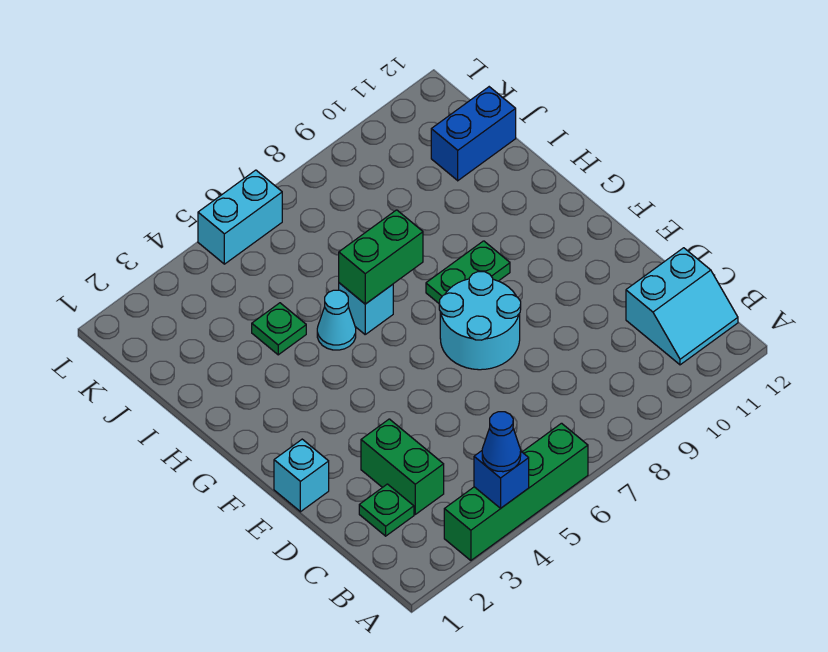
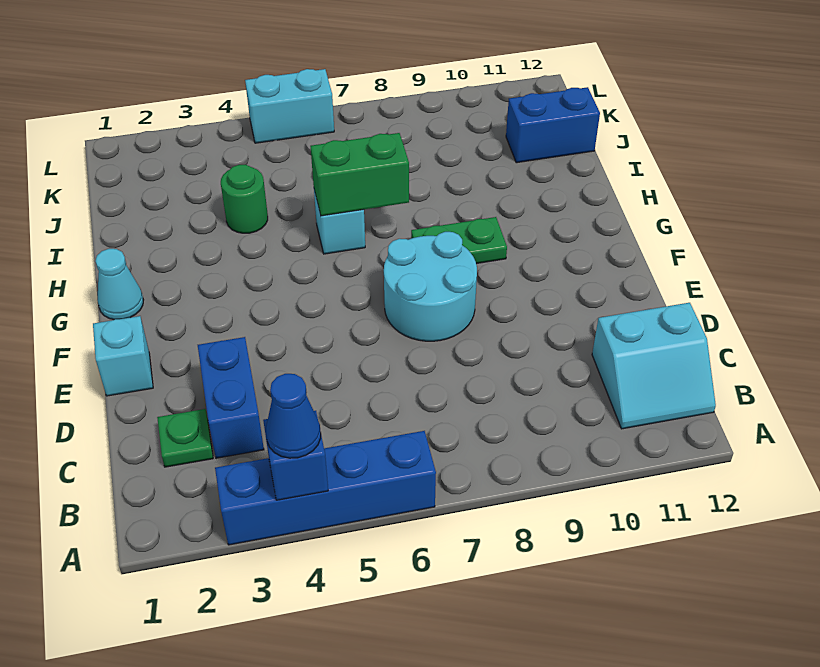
green 1x4 brick [444,423,588,560] -> blue 1x4 brick [215,431,436,545]
green 1x2 brick [361,419,444,514] -> blue 1x2 brick [198,337,264,458]
cyan 1x1 cone [317,290,356,350] -> cyan 1x1 cone moved to [95,249,143,320]
green 1x1 plate [252,303,306,355] -> green 1x1 round brick [221,165,268,233]

